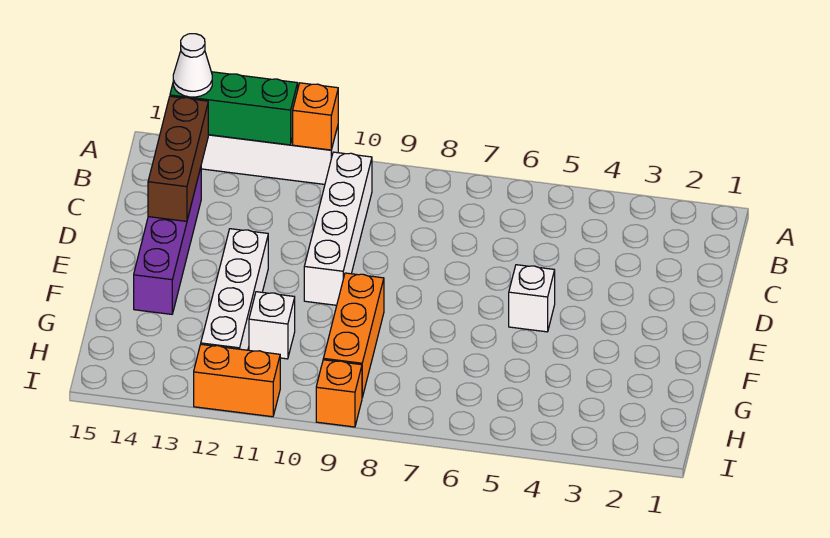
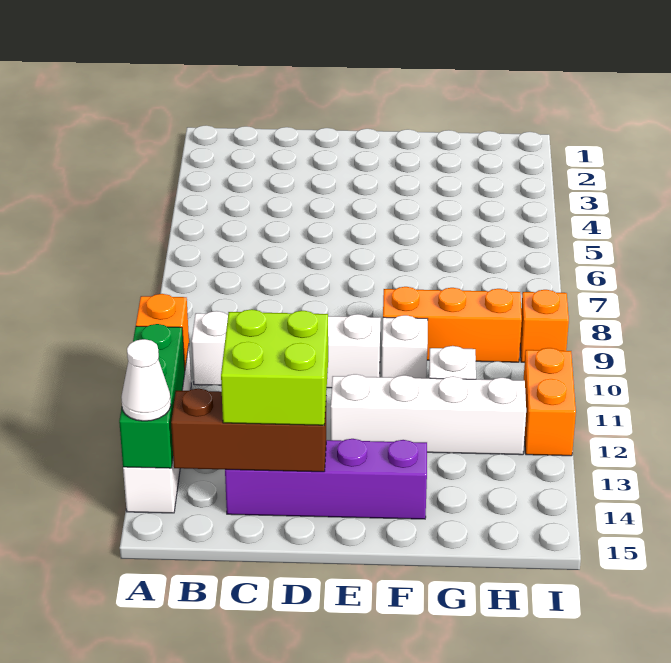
none -> lime 2x2 brick [221,309,328,425]
white 1x1 brick [509,265,555,332] -> white 1x1 brick moved to [381,315,428,378]

